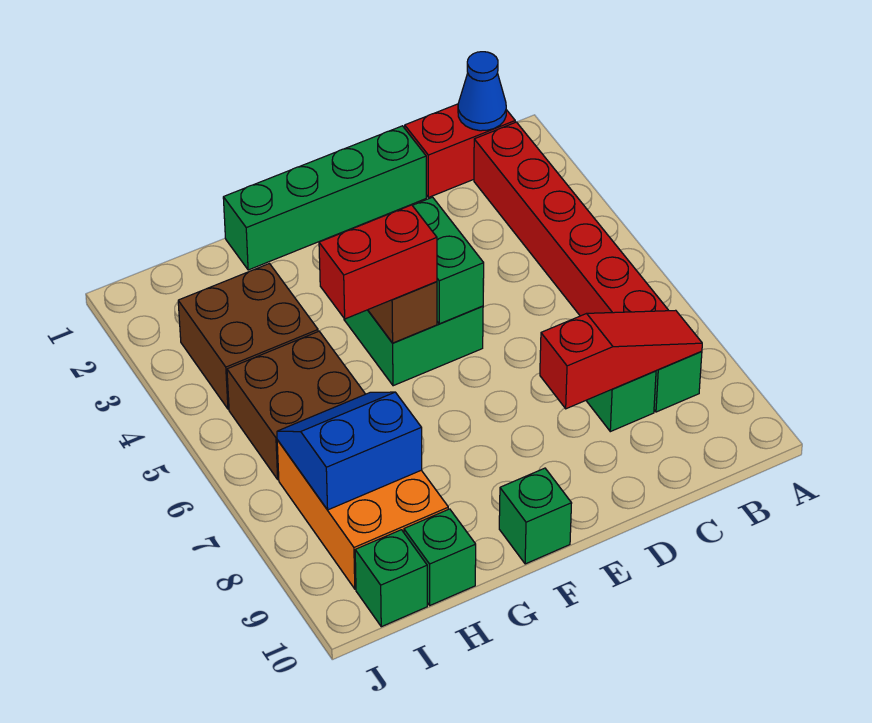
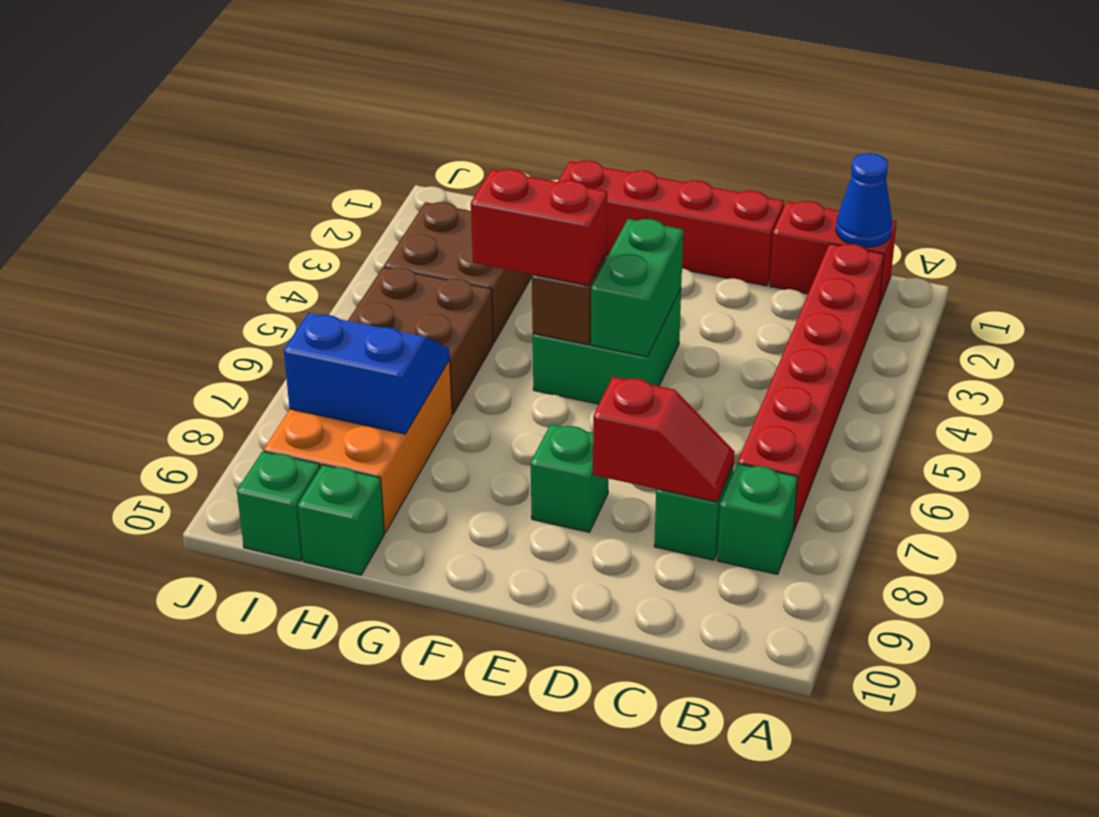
red 1x3 slope [540,310,702,409] -> red 1x2 slope [593,377,735,502]
green 1x4 brick [223,126,426,270] -> red 1x4 brick [558,161,784,286]
green 1x1 brick [499,468,572,564] -> green 1x1 brick moved to [531,424,608,532]

